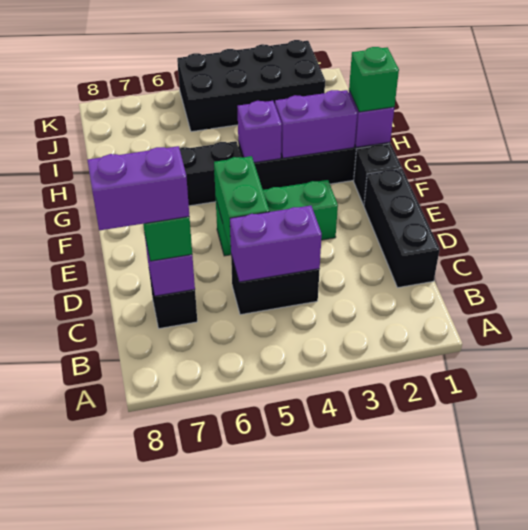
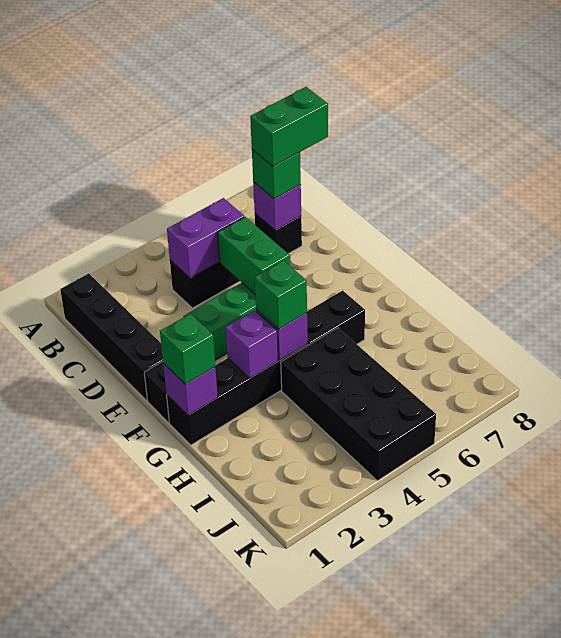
black 1x3 brick [364,169,440,288] -> black 1x4 brick [60,274,163,400]
purple 1x2 brick [87,146,189,231] -> green 1x2 brick [250,87,328,166]
purple 1x2 brick [275,90,357,158] -> purple 1x1 brick [226,310,278,378]
none -> green 1x1 brick [255,261,307,329]
black 2x4 brick [177,40,325,132] -> black 2x4 brick turned to [281,328,436,481]

